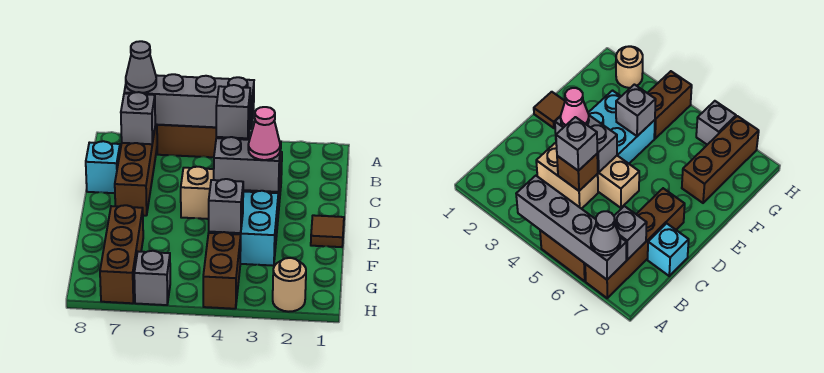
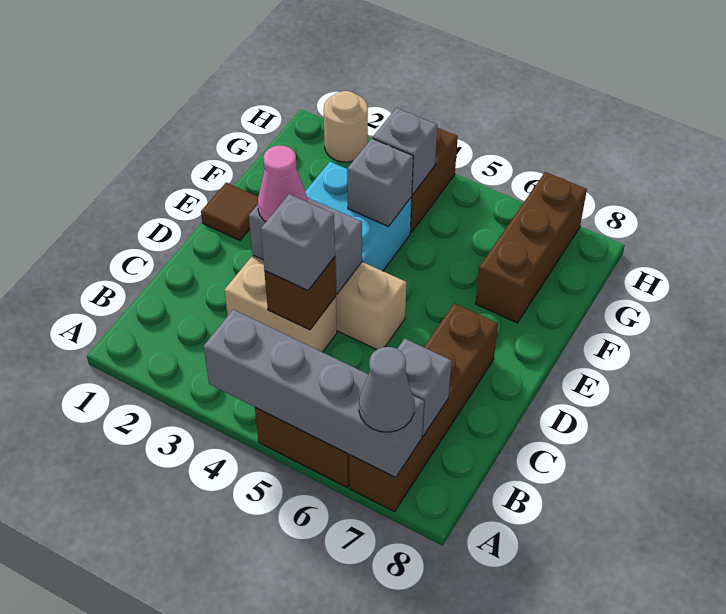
cyan 1x1 brick [86,141,120,193] -> none
grey 1x1 brick [134,251,170,305] -> grey 1x1 brick moved to [373,108,437,195]

